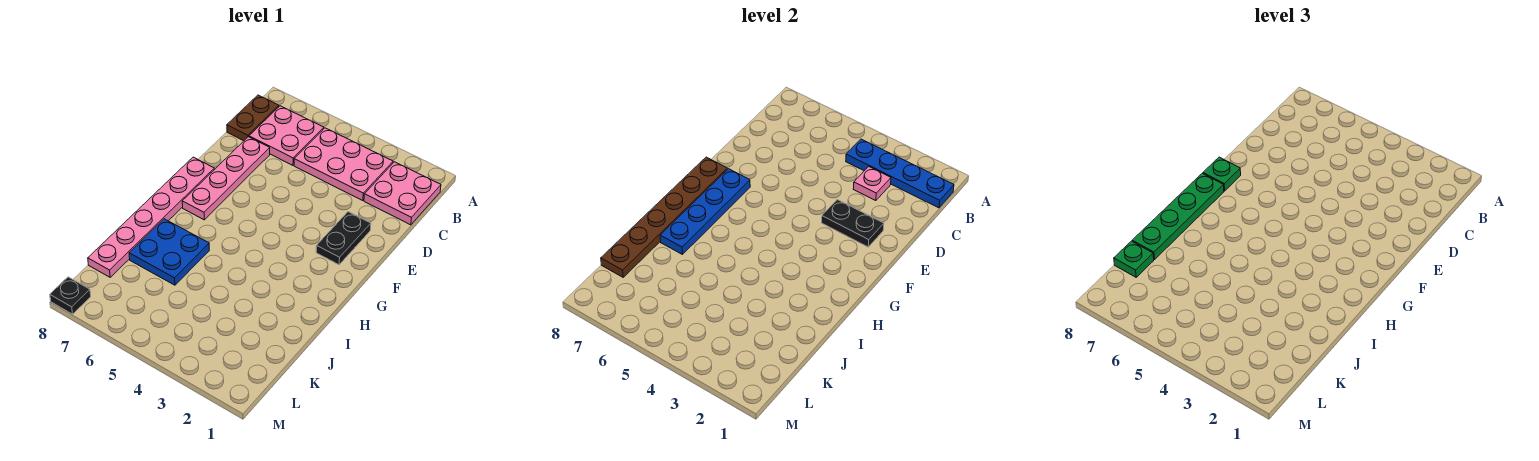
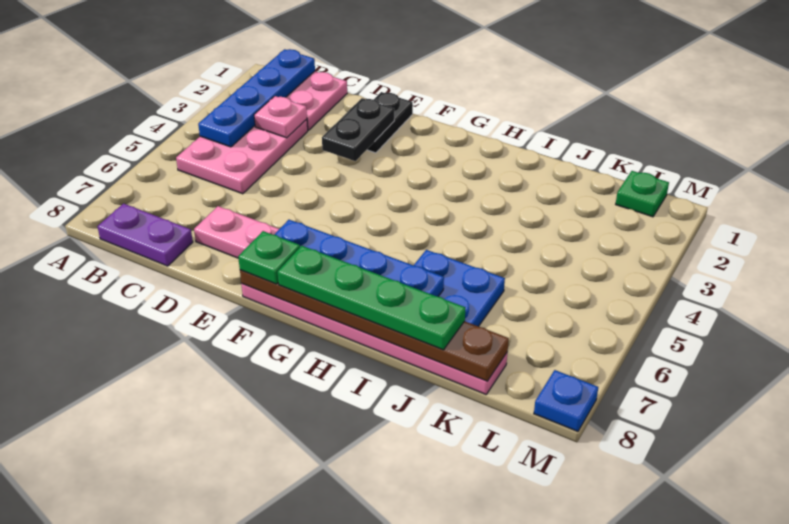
pink 2x2 plate [249,106,324,165] -> none
brown 1x2 plate [227,95,279,141] -> purple 1x2 plate [98,204,193,266]
black 1x2 plate [316,212,371,265] -> black 1x2 plate turned to [367,92,413,153]
green 1x1 plate [1114,241,1154,277] -> green 1x1 plate moved to [616,171,669,217]
black 1x1 plate [50,277,91,314] -> blue 1x1 plate [534,370,598,431]

